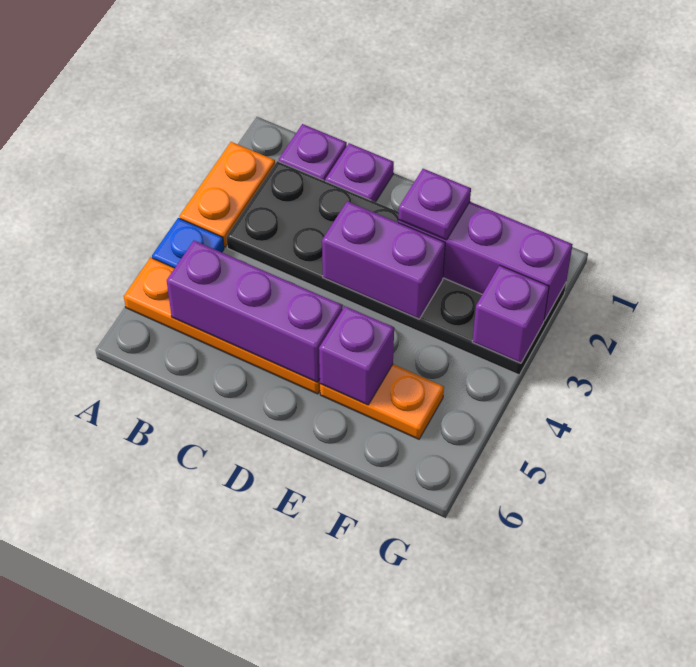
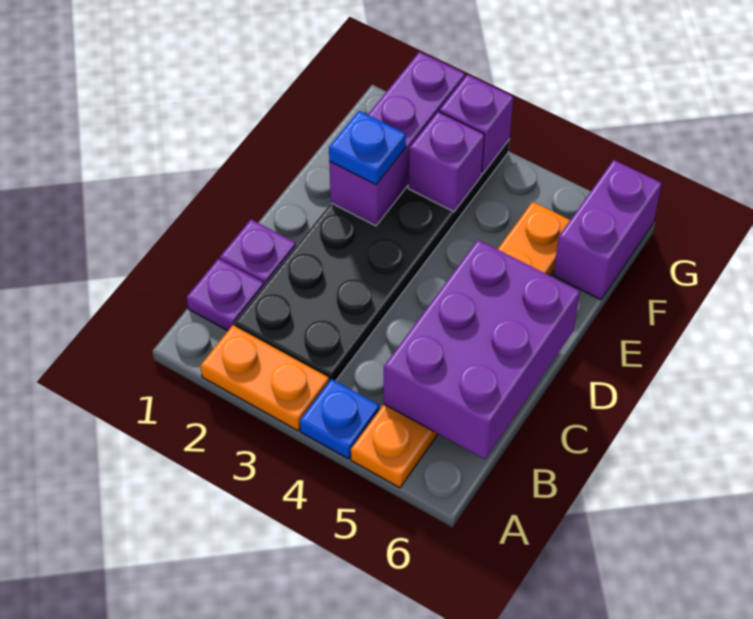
purple 1x3 brick [167,241,343,382] -> purple 2x3 brick [384,240,580,459]
purple 1x2 brick [322,201,445,319] -> purple 1x2 brick moved to [553,160,662,300]
purple 1x1 plate [398,169,471,240] -> blue 1x1 plate [329,111,406,185]
purple 1x1 brick [319,306,394,405] -> purple 1x1 brick moved to [408,112,485,212]

